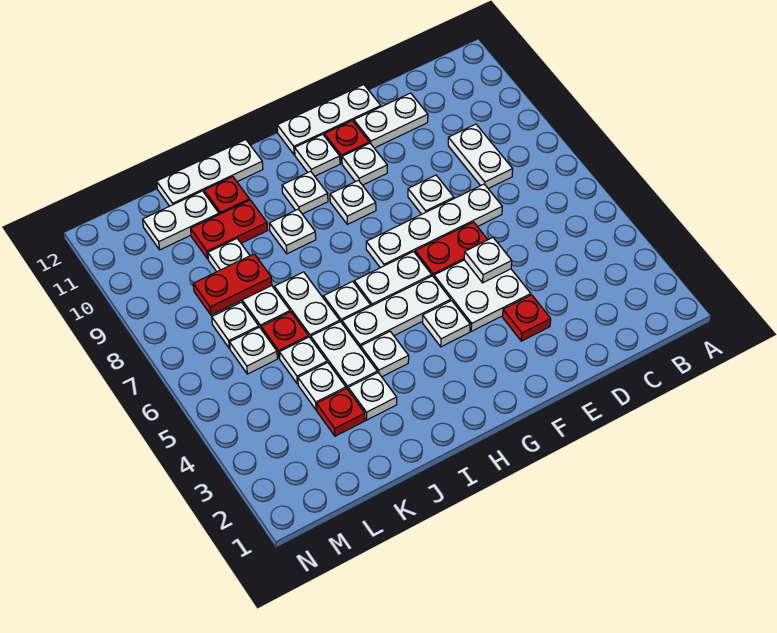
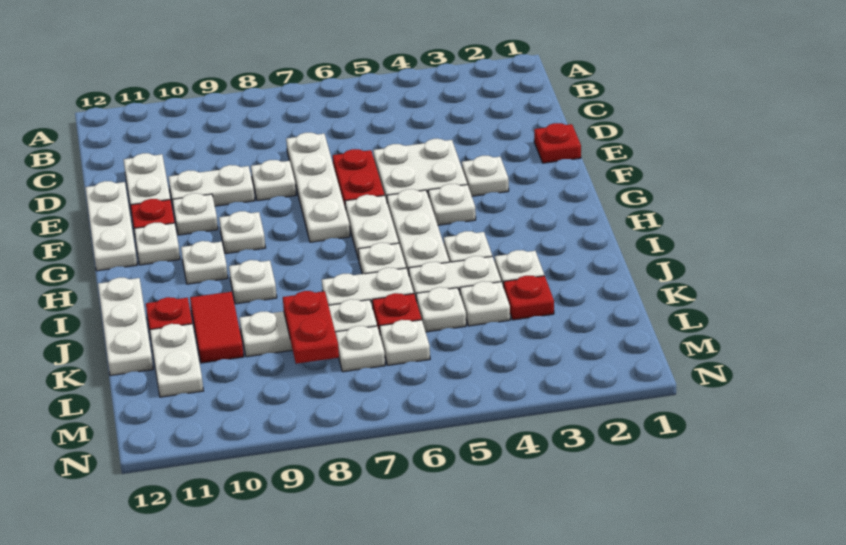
white 1x2 plate [448,124,513,189] -> white 1x2 plate moved to [169,165,255,210]
red 1x1 plate [503,295,551,341] -> red 1x1 plate moved to [534,123,581,163]
white 1x1 plate [464,238,512,283] -> white 1x1 plate moved to [462,156,509,196]
red 1x2 plate [191,200,268,259] -> red 1x2 tile [190,292,244,363]

